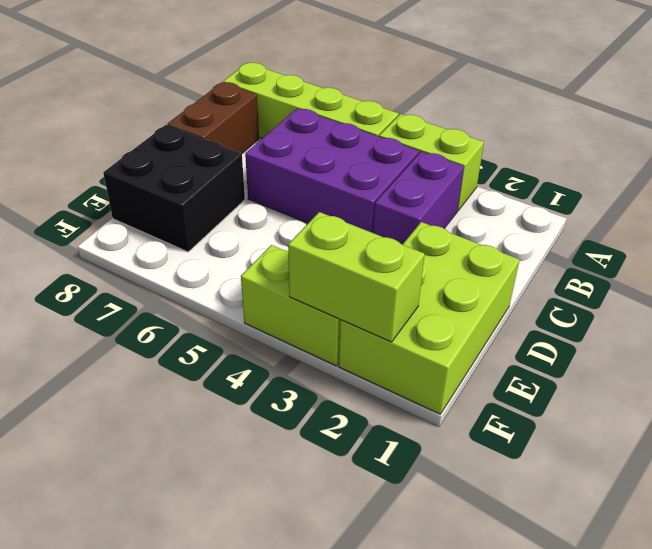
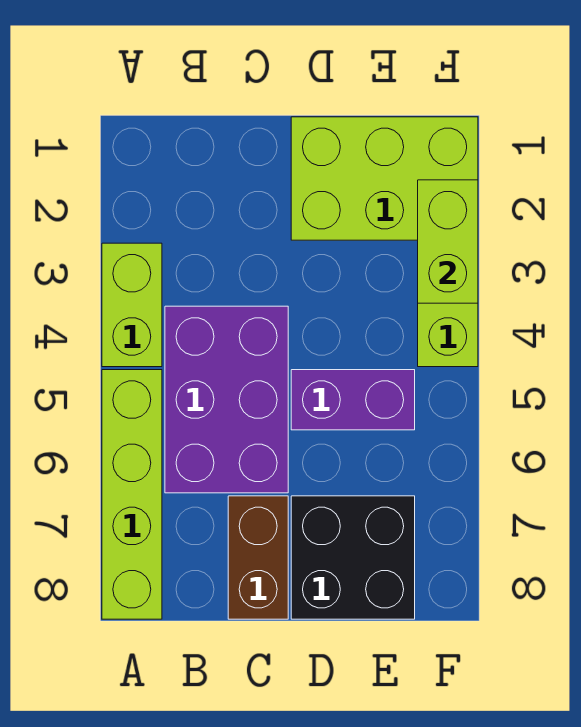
purple 1x2 brick [373,151,464,245] -> purple 1x2 brick moved to [291,370,415,430]
brown 1x2 brick [167,82,259,154] -> brown 1x2 brick turned to [228,496,288,619]

